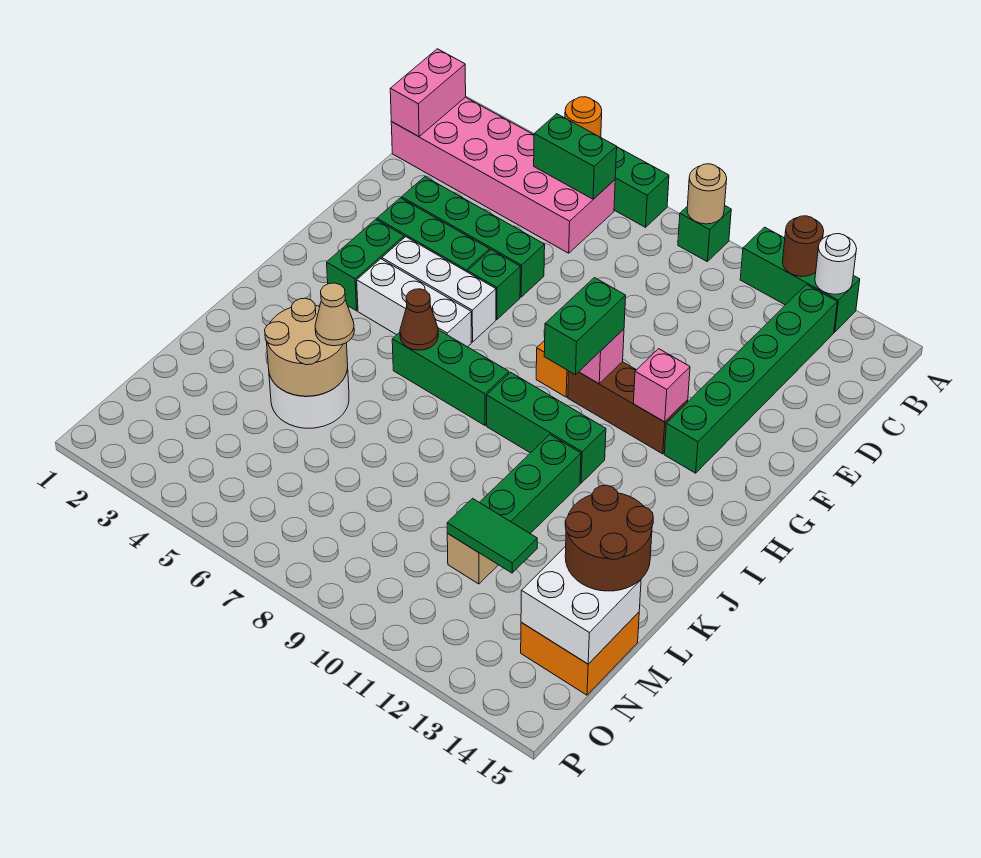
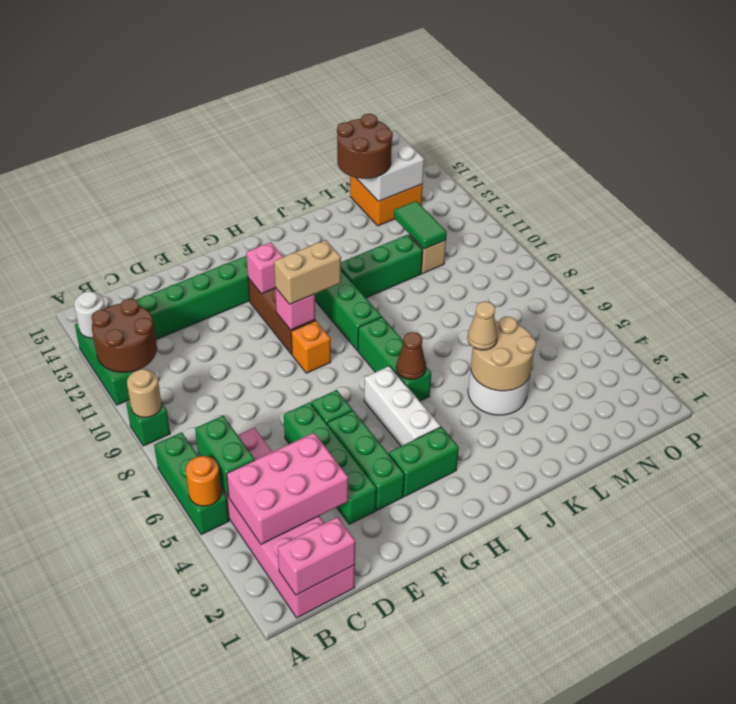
brown 1x1 round brick [783,216,824,277] -> brown 2x2 round brick [92,299,157,372]
none -> pink 2x3 brick [227,433,348,544]
white 1x3 brick [382,237,496,342] -> none
green 1x2 brick [544,278,626,375] -> tan 1x2 brick [274,240,341,304]

